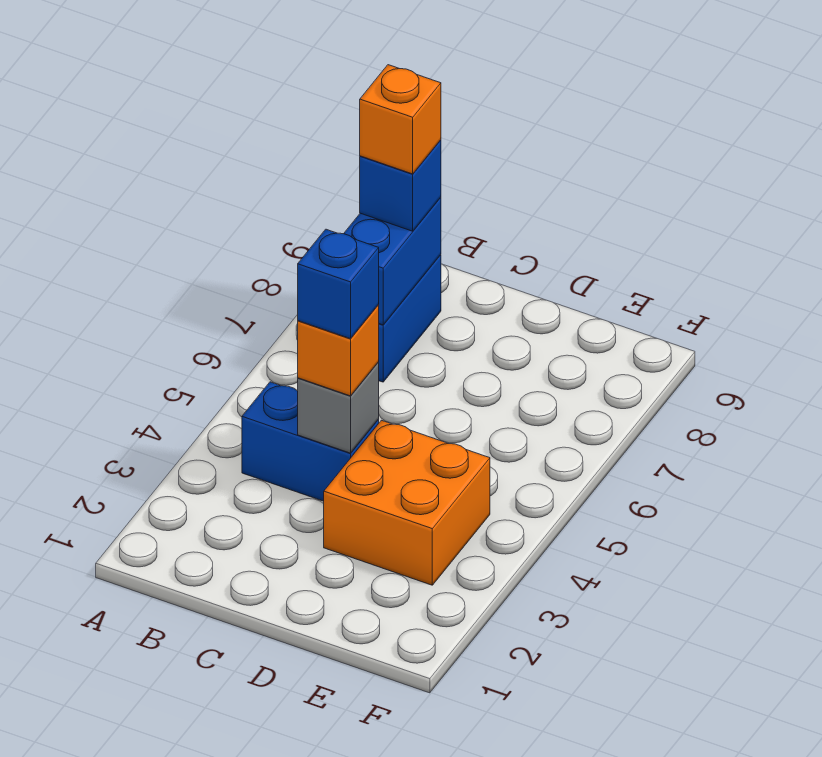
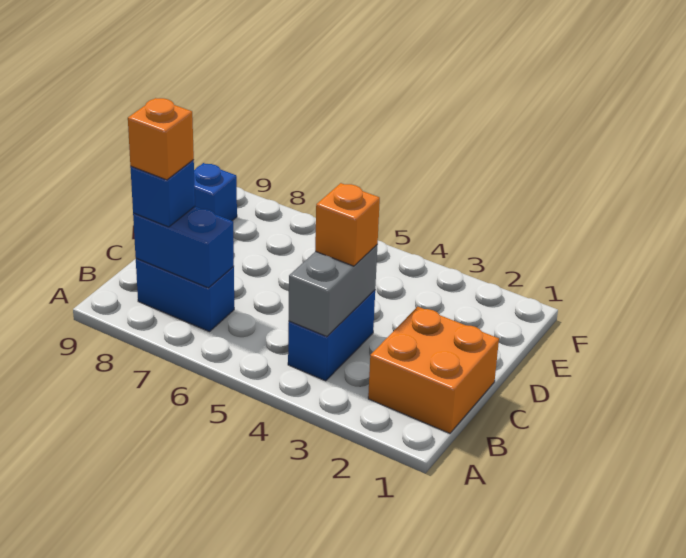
grey 1x1 brick [298,362,379,453] -> grey 1x2 brick [289,245,377,337]
blue 1x1 brick [298,229,379,339] -> blue 1x1 brick moved to [194,163,237,221]
orange 2x2 brick [324,420,490,585] -> orange 2x2 brick moved to [368,307,499,433]

